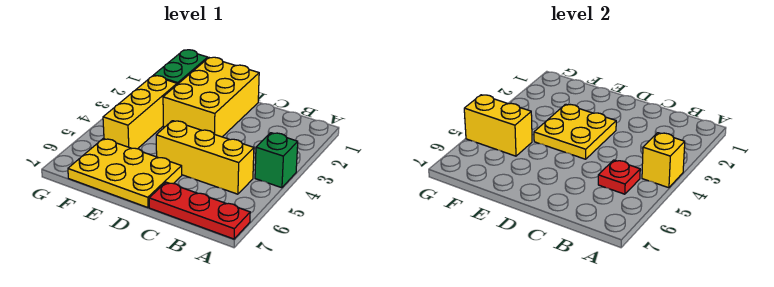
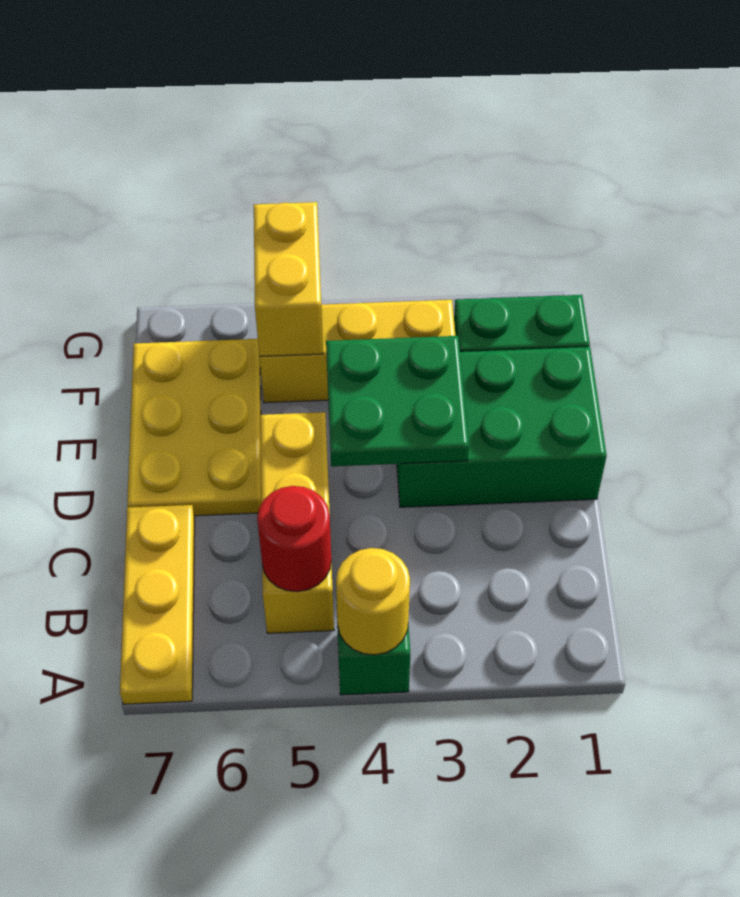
yellow 1x1 brick [642,133,685,188] -> yellow 1x1 round brick [336,548,410,655]
red 1x3 plate [149,182,250,239] -> yellow 1x3 plate [120,505,195,704]
red 1x1 plate [598,160,640,194] -> red 1x1 round brick [257,486,331,592]
yellow 2x3 brick [163,57,259,137] -> green 2x3 brick [397,347,607,507]
yellow 2x2 plate [534,104,616,159] -> green 2x2 plate [326,336,469,466]

